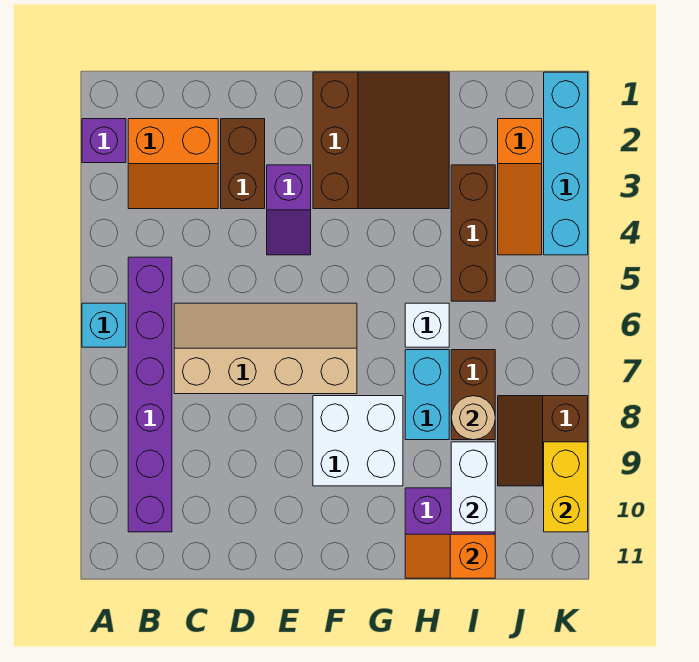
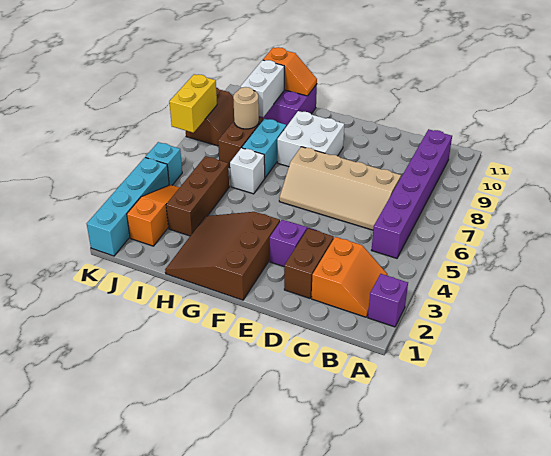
cyan 1x1 brick [82,303,126,347] -> cyan 1x1 brick moved to [145,142,182,185]
orange 2x2 slope [128,119,218,209] -> orange 2x2 slope turned to [312,237,387,317]
yellow 1x2 brick [544,442,588,532] -> yellow 1x2 brick moved to [169,74,217,133]

